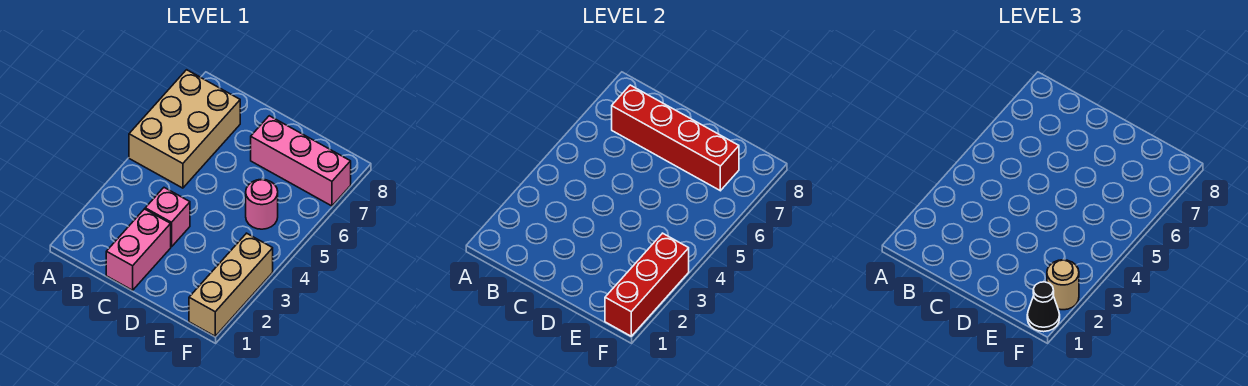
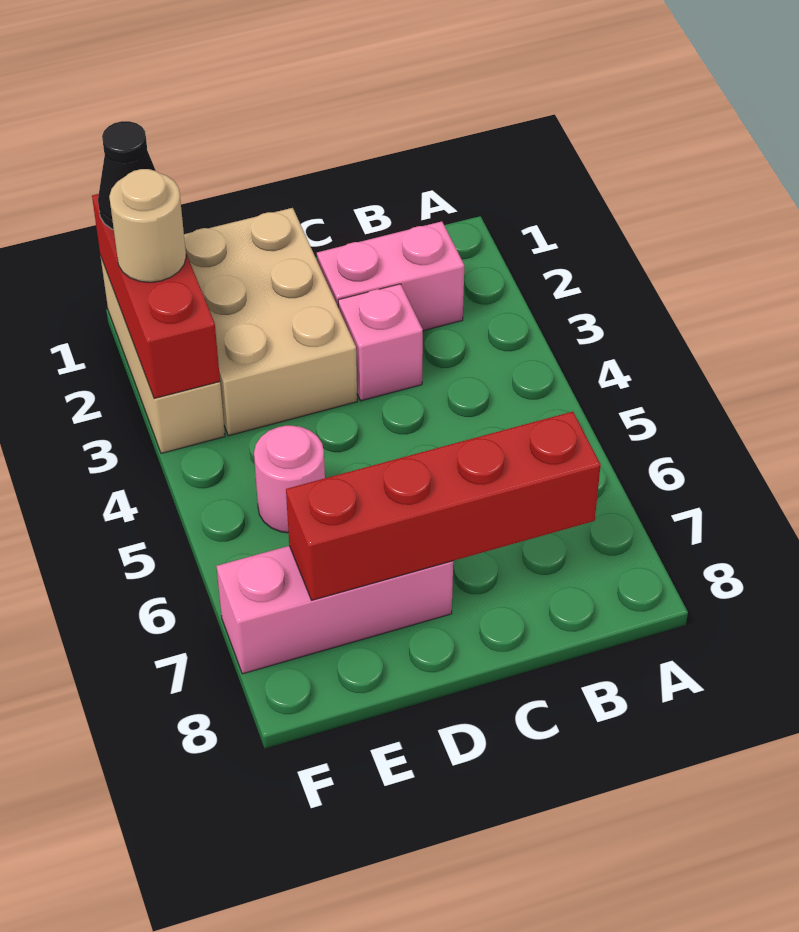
tan 2x3 brick [129,70,240,188] -> tan 2x3 brick moved to [184,208,357,436]
pink 1x2 brick [106,209,171,290] -> pink 1x2 brick turned to [317,221,464,331]

